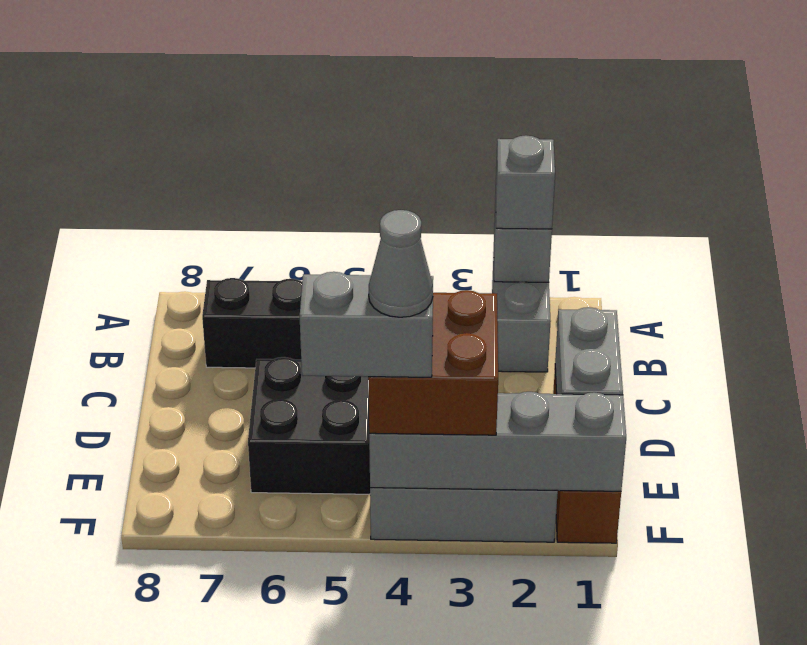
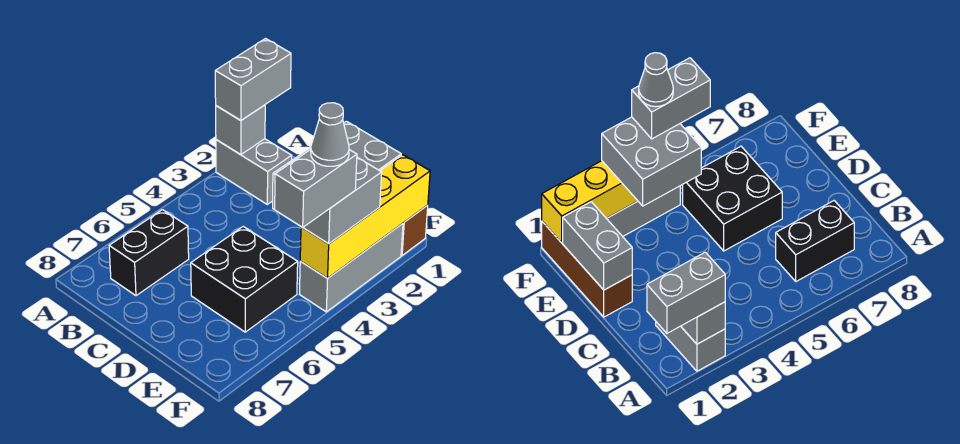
grey 1x1 brick [496,135,555,229] -> grey 1x2 brick [215,39,291,120]
brown 2x2 brick [368,290,498,435] -> grey 2x2 brick [273,148,382,244]
grey 1x4 brick [369,392,626,491] -> yellow 1x4 brick [300,155,430,278]

